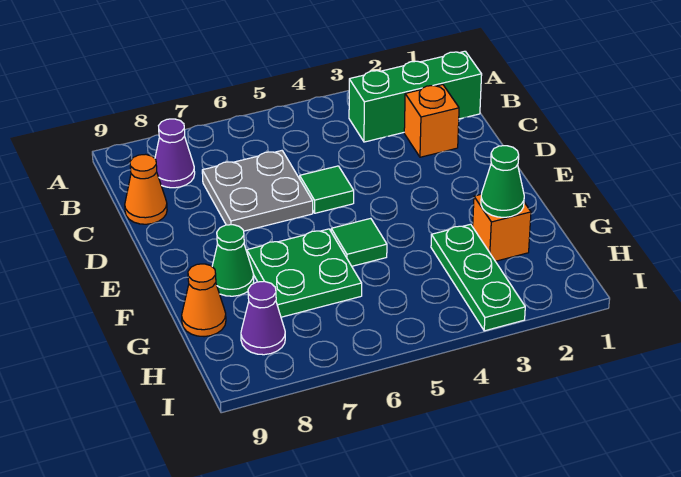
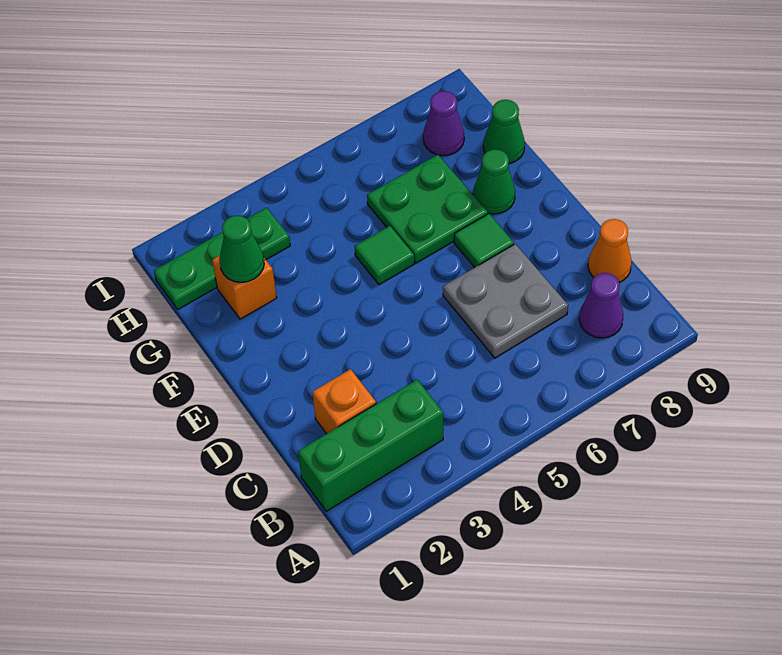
green 1x1 tile [300,166,354,213] -> green 1x1 tile moved to [454,214,514,267]
green 1x3 plate [431,224,525,331] -> green 1x3 plate turned to [154,208,290,309]
orange 1x1 cone [182,264,226,337] -> green 1x1 cone [483,100,525,164]

